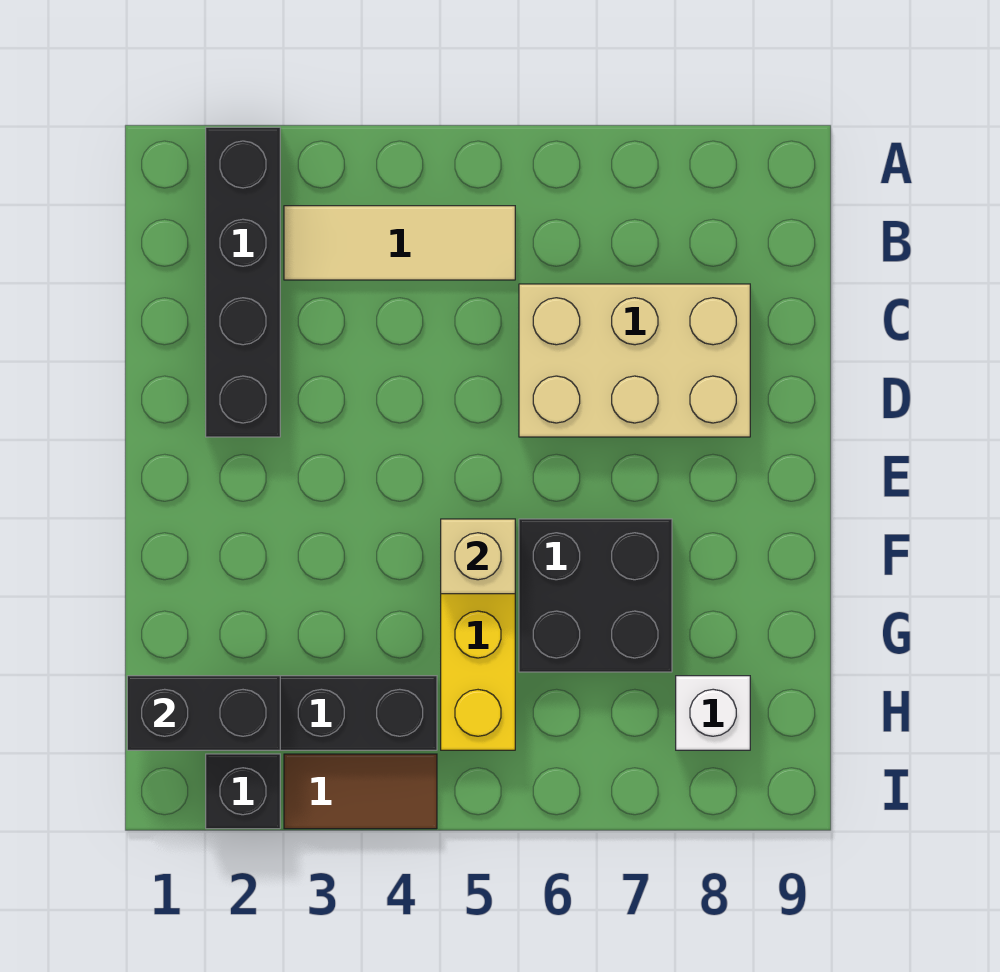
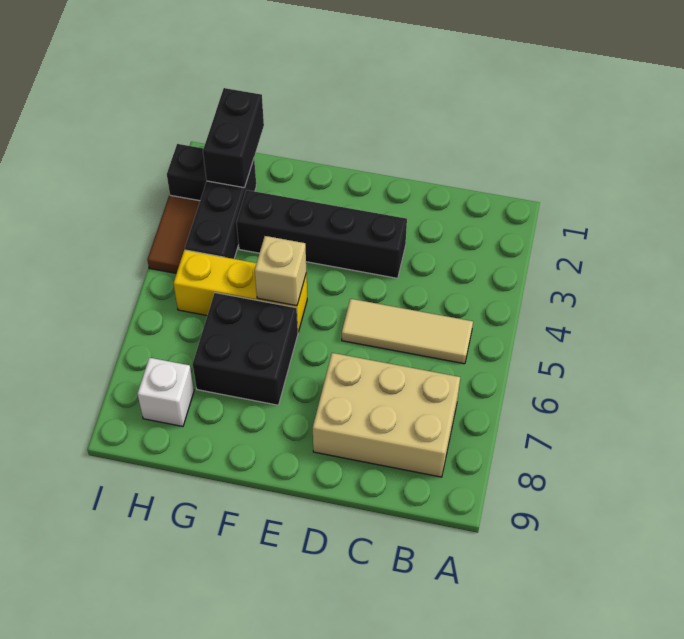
black 1x4 brick [206,127,280,437] -> black 1x4 brick moved to [236,190,407,278]
tan 1x3 tile [284,206,515,280] -> tan 1x3 tile turned to [342,299,473,364]
tan 2x3 brick [519,284,750,437] -> tan 2x3 brick turned to [313,353,460,477]

